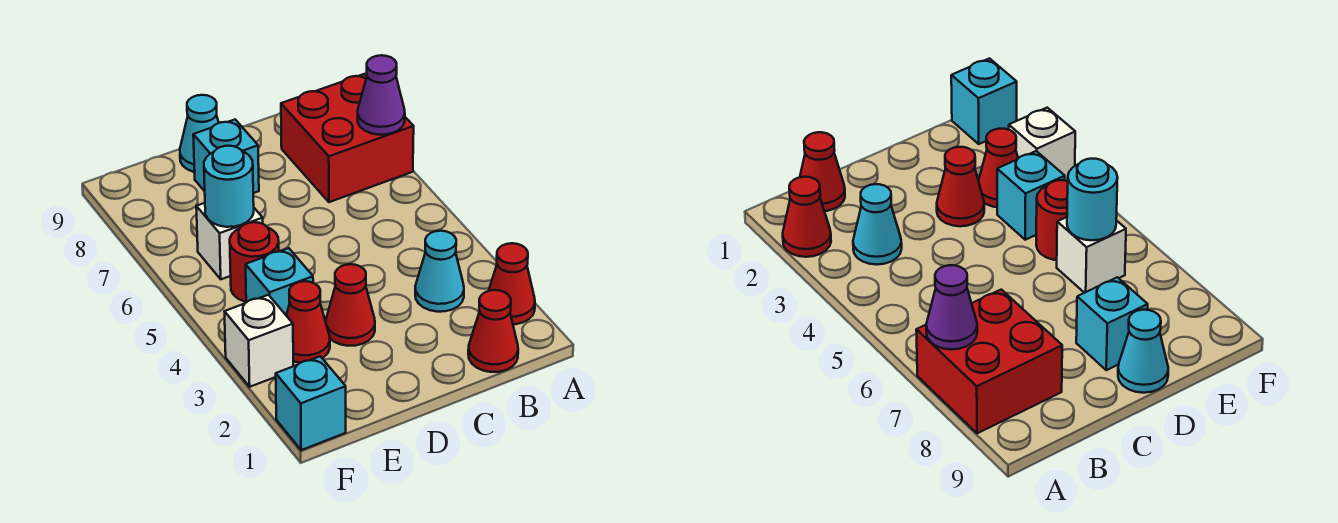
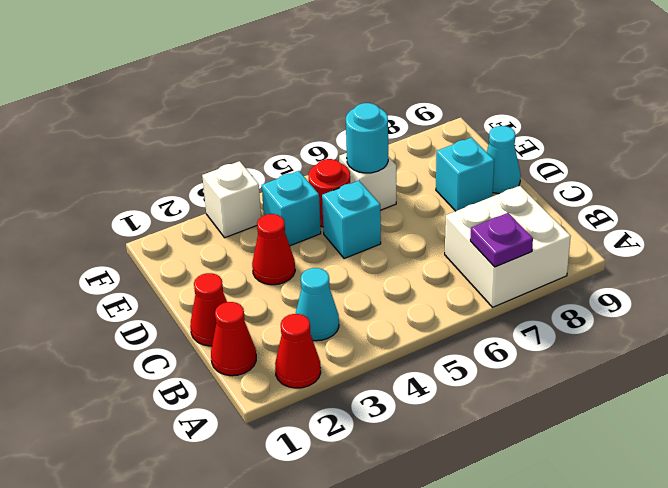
red 2x2 brick [281,74,414,202] -> white 2x2 brick [445,186,571,307]
purple 1x1 cone [358,55,405,135] -> purple 1x1 plate [470,213,533,267]
red 1x1 cone [286,281,330,363] -> red 1x1 cone moved to [190,273,227,346]
cyan 1x1 brick [276,356,346,450] -> cyan 1x1 brick moved to [322,181,381,259]

